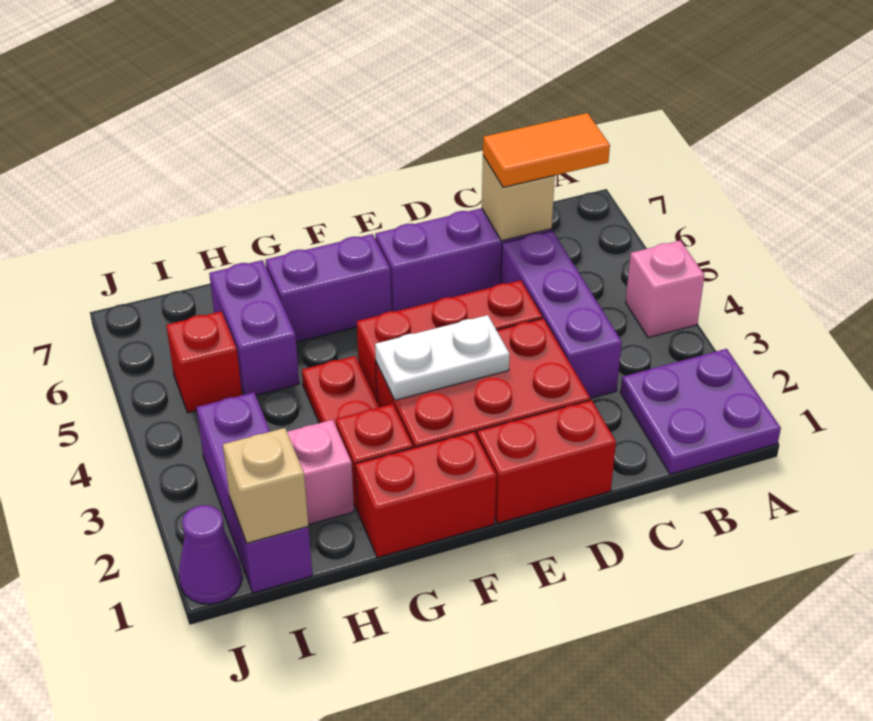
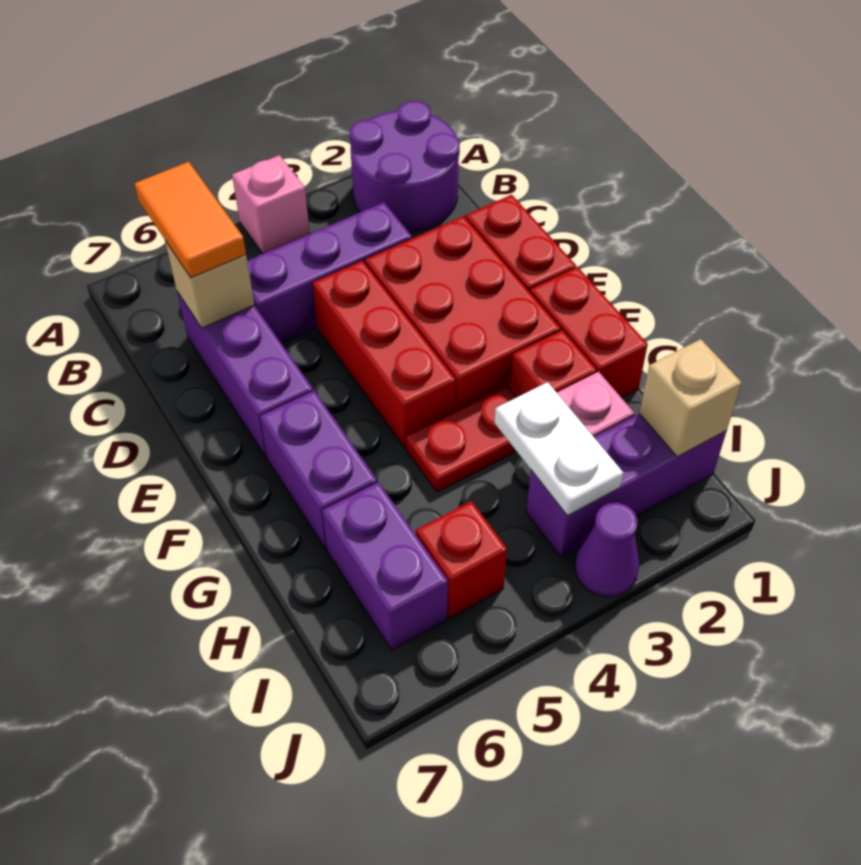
purple 2x2 plate [620,349,781,474] -> purple 2x2 round brick [350,101,460,232]
white 1x2 plate [375,315,510,400] -> white 1x2 plate moved to [495,382,623,516]
purple 1x2 brick [209,260,299,395] -> purple 1x2 brick turned to [322,482,448,650]
purple 1x1 cone [179,505,242,604] -> purple 1x1 cone moved to [575,503,639,597]

